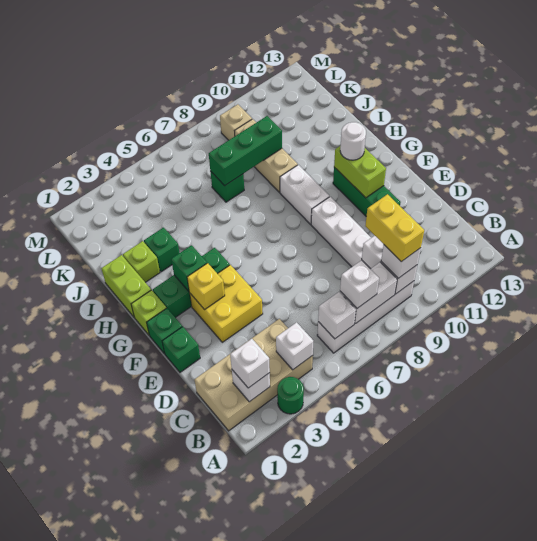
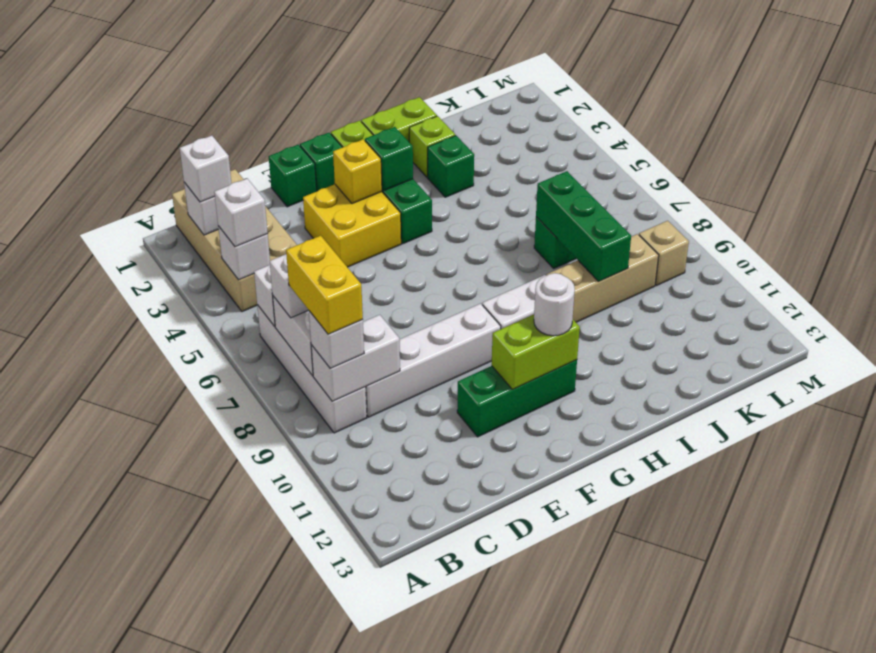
green 1x1 round brick [277,377,304,414] -> none
none -> white 1x1 brick [214,179,268,247]
yellow 1x2 brick [365,194,424,262] -> yellow 1x2 brick turned to [286,236,363,334]

